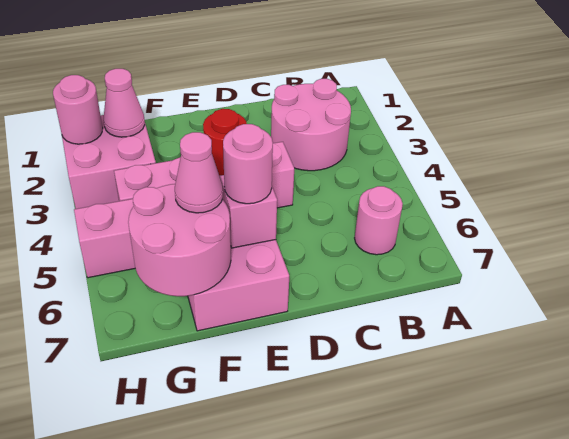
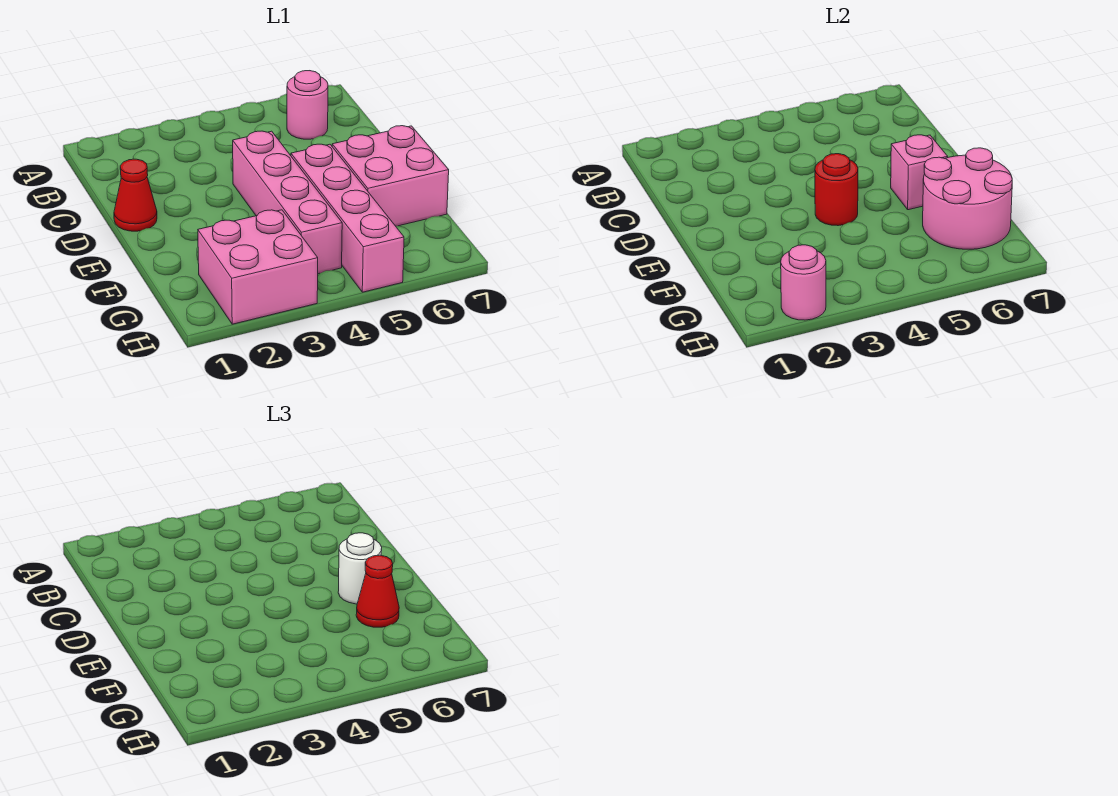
pink 2x2 round brick [271,79,351,171] -> none
none -> red 1x1 cone [114,159,157,231]
pink 1x1 round brick [223,124,273,204] -> white 1x1 round brick [338,533,382,604]
pink 1x1 cone [175,132,223,213] -> red 1x1 cone [356,555,399,627]
pink 1x1 cone [104,69,145,137] -> none

